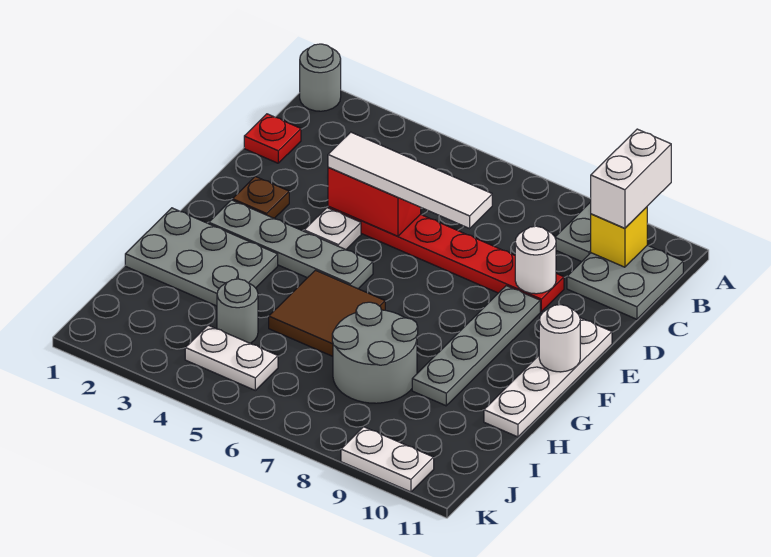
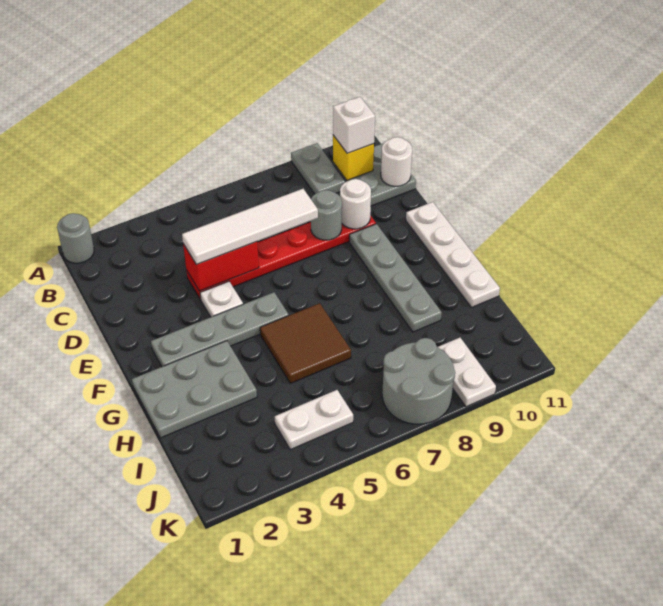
white 1x2 brick [591,129,671,228] -> white 1x1 brick [333,97,375,153]
red 1x1 plate [244,114,301,163] -> none
brown 1x1 plate [233,176,289,218] -> none
white 1x1 round brick [539,305,580,372] -> white 1x1 round brick moved to [381,137,412,186]
grey 2x2 round brick [332,302,418,403] -> grey 2x2 round brick moved to [382,338,455,424]
grey 1x1 round brick [217,279,258,343] -> grey 1x1 round brick moved to [311,190,342,240]
white 1x2 plate [341,427,434,492] -> white 1x2 plate turned to [438,338,496,407]

